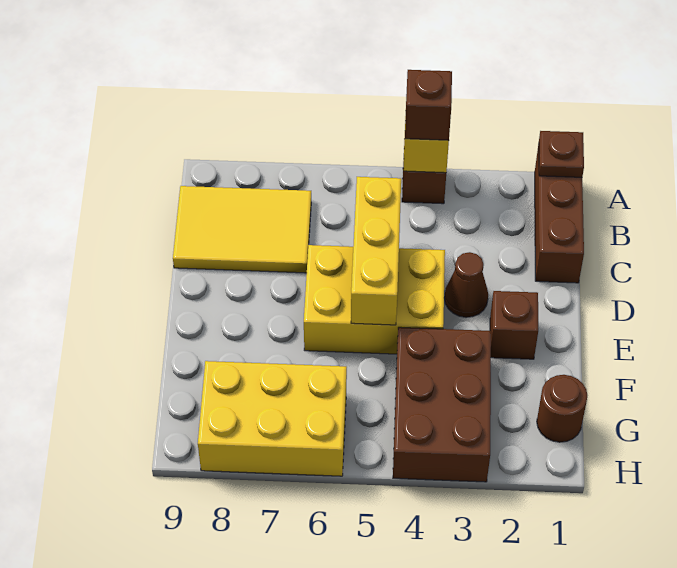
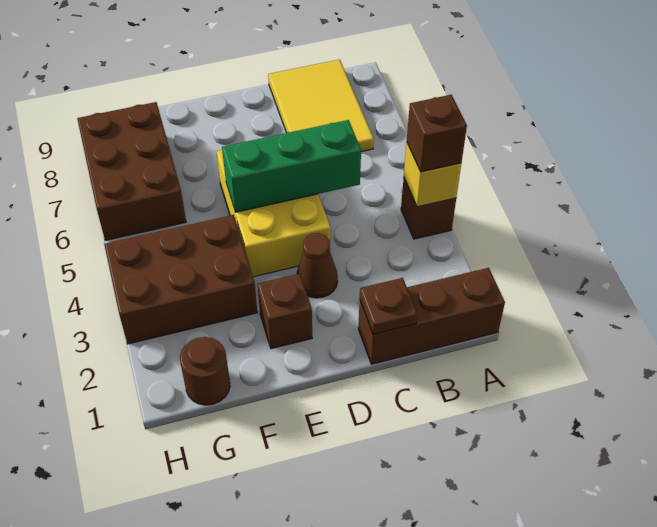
brown 1x1 plate [539,131,584,177] -> brown 1x1 plate moved to [360,278,417,335]
yellow 1x3 brick [351,177,401,325] -> green 1x3 brick [222,120,361,212]
yellow 2x3 brick [198,361,347,476] -> brown 2x3 brick [77,102,186,240]

